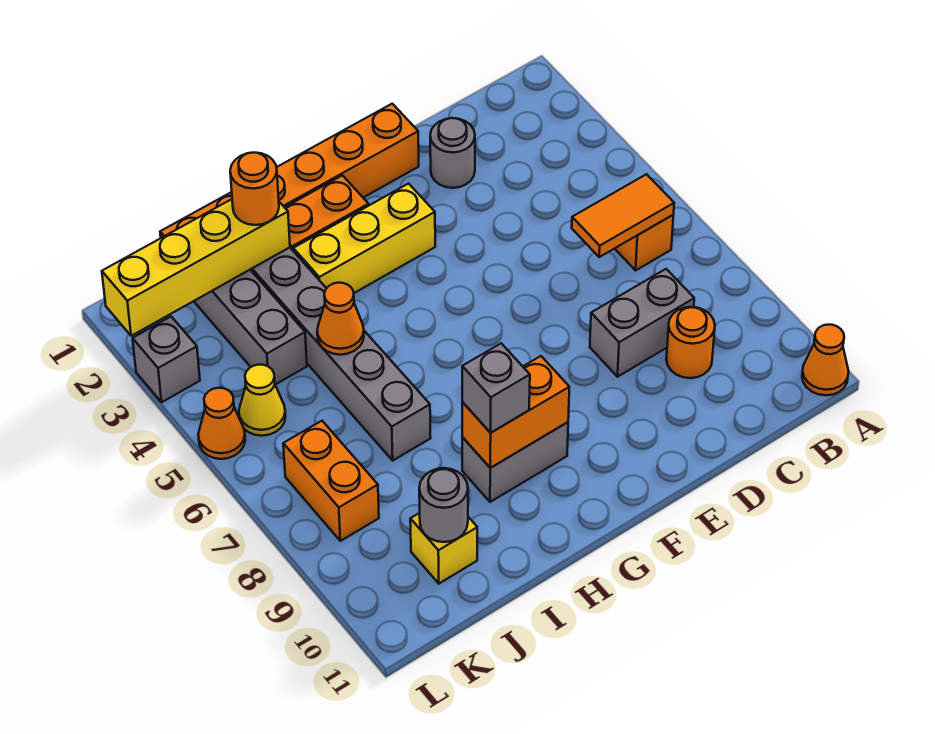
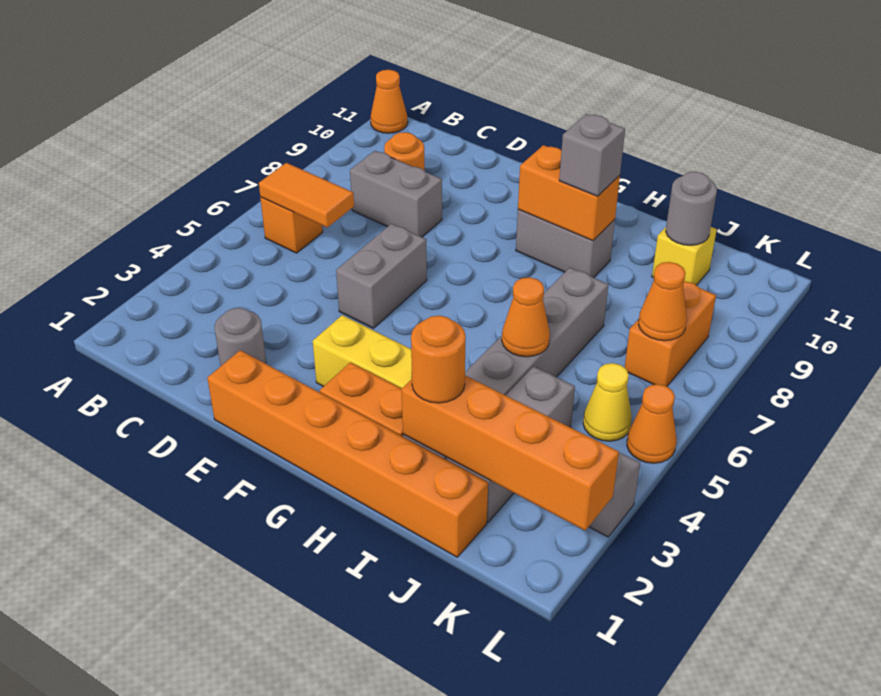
none -> grey 1x2 brick [336,224,427,328]
yellow 1x4 brick [102,199,290,336] -> orange 1x4 brick [402,376,619,530]
none -> orange 1x1 cone [639,262,687,341]

